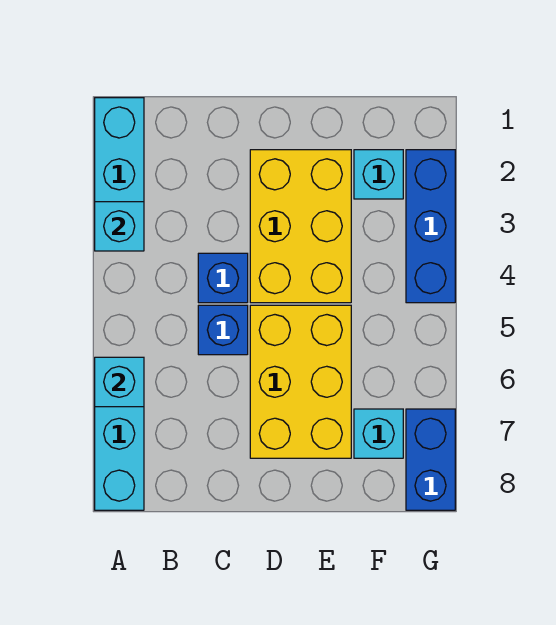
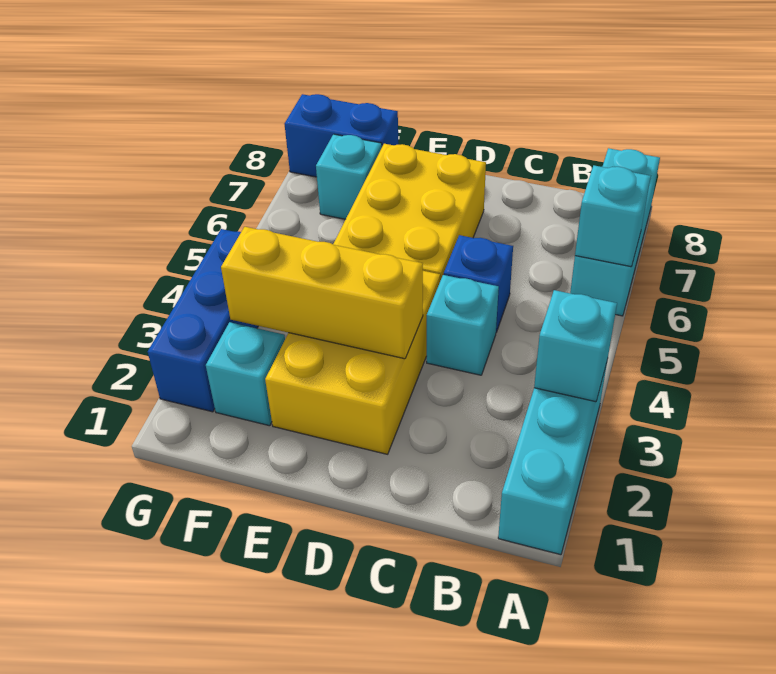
blue 1x1 brick [198,253,248,303] -> cyan 1x1 brick [427,275,499,375]
none -> yellow 1x3 brick [221,227,423,359]
blue 1x2 brick [406,409,455,510] -> blue 1x2 brick turned to [285,94,398,177]

